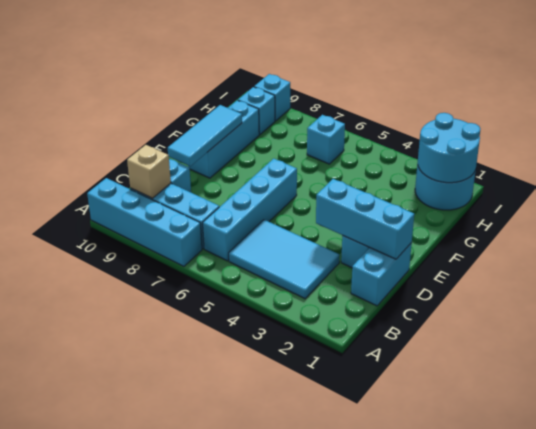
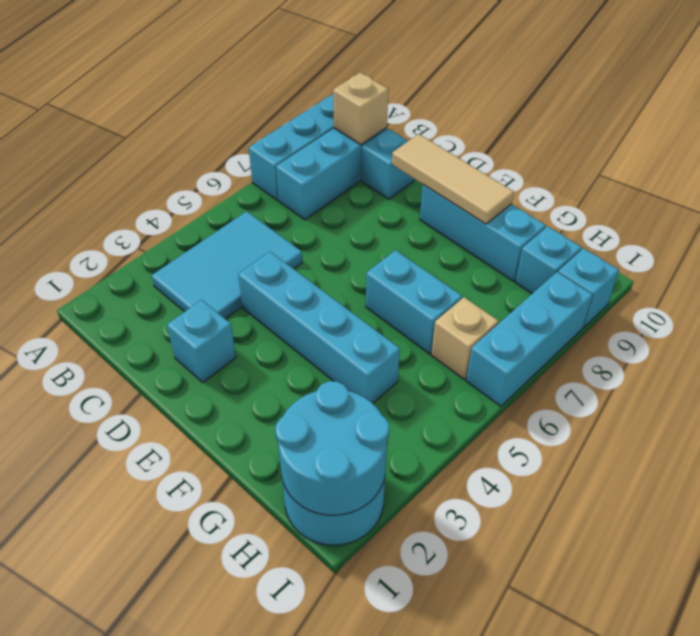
cyan 1x4 brick [203,159,297,261] -> cyan 1x4 brick moved to [238,252,400,403]
cyan 1x2 brick [351,243,412,306] -> cyan 1x2 brick moved to [366,250,462,354]
cyan 1x3 brick [316,179,414,259] -> cyan 1x3 brick moved to [466,272,593,406]
cyan 1x3 tile [168,105,242,166] -> tan 1x3 tile [392,134,514,224]
cyan 1x1 brick [307,115,345,164] -> tan 1x1 brick [431,297,499,380]

